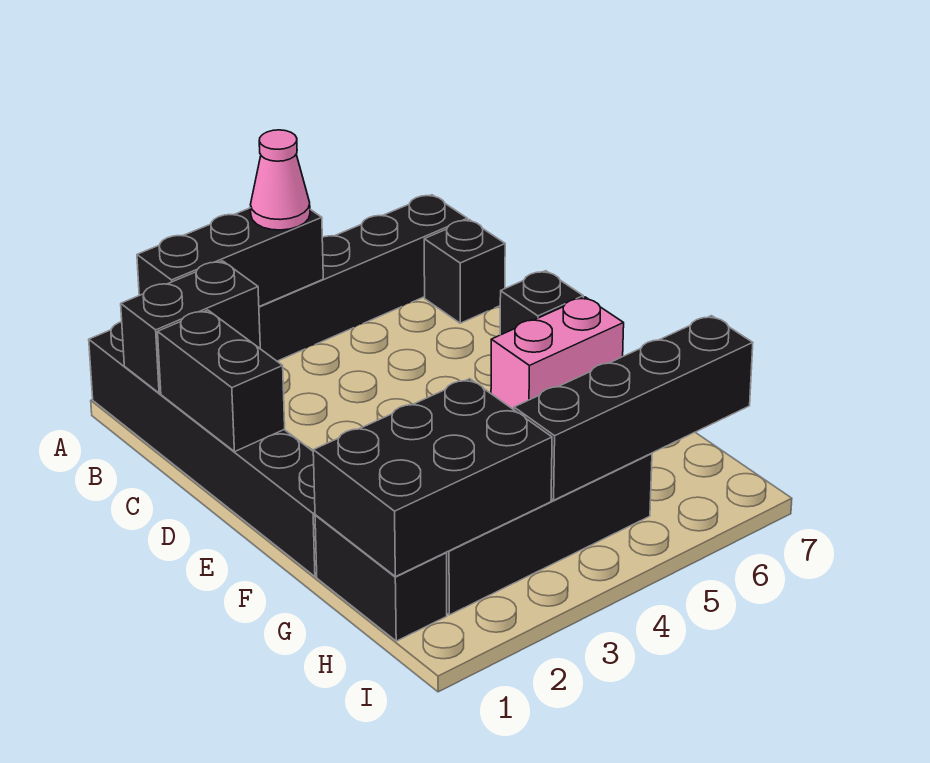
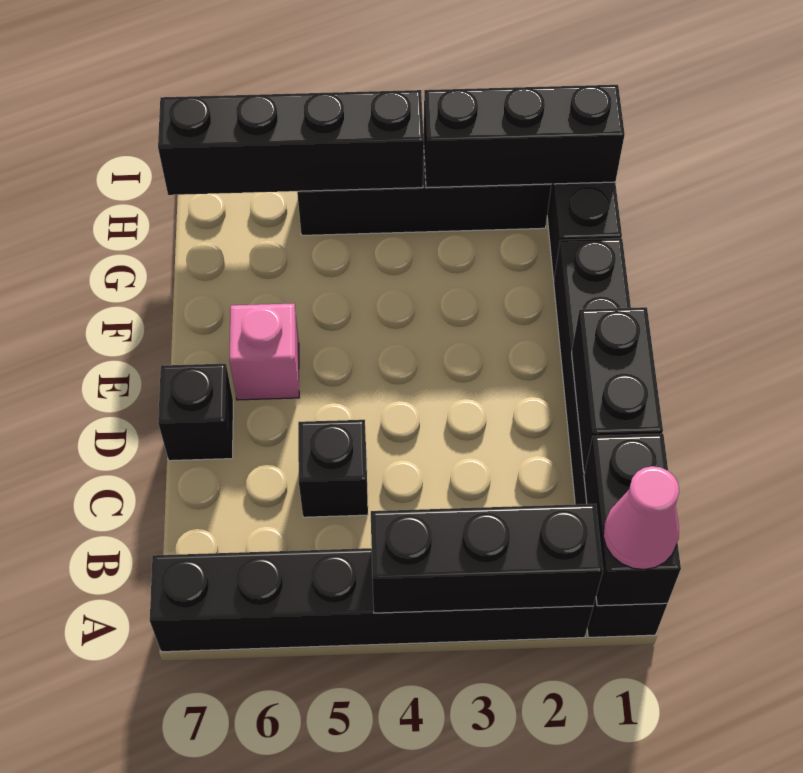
pink 1x1 cone [251,130,310,230] -> pink 1x1 cone moved to [603,466,679,569]
black 1x2 brick [121,261,260,393] -> black 1x2 brick turned to [584,434,681,606]
black 1x1 brick [424,220,505,323] -> black 1x1 brick moved to [298,420,368,517]
pink 1x2 brick [491,297,624,410] -> pink 1x1 brick [229,303,299,400]
black 2x3 brick [313,379,552,577] -> black 1x3 brick [424,85,625,188]

